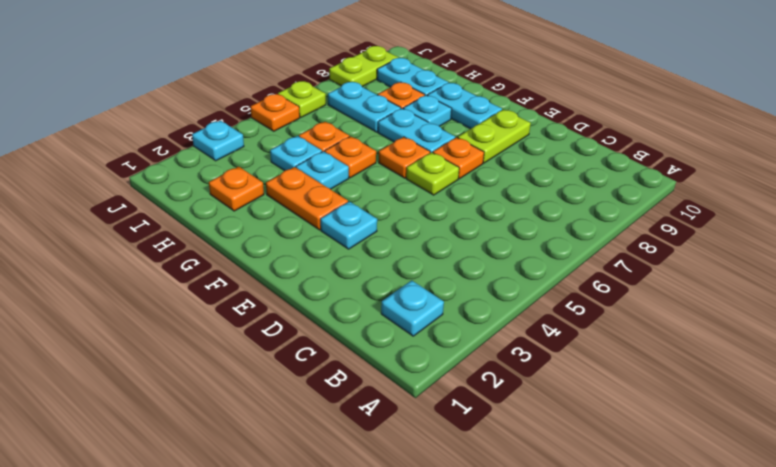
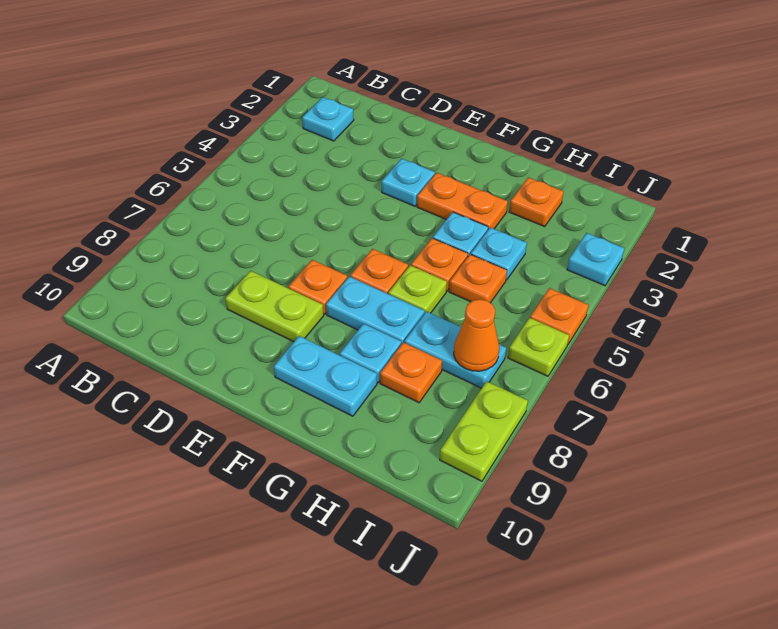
lime 1x1 plate [406,152,459,195] -> lime 1x1 plate moved to [388,265,447,313]
lime 1x2 plate [458,109,531,163] -> lime 1x2 plate turned to [225,271,324,342]
cyan 1x2 plate [377,58,448,96] -> none
none -> orange 1x1 cone [454,299,499,371]

